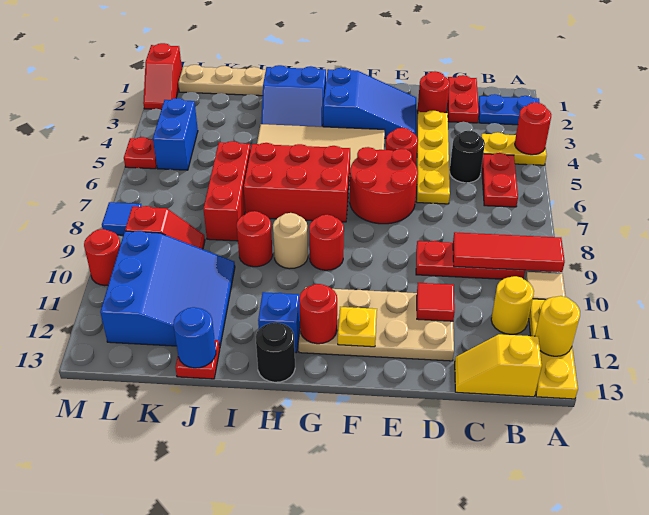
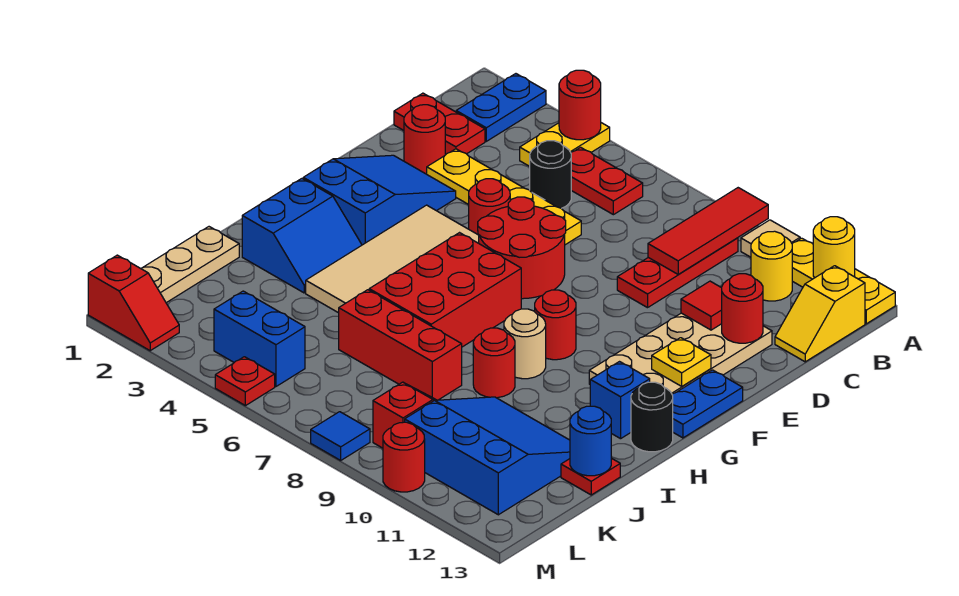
none -> blue 1x2 plate [672,370,743,438]
red 1x1 round brick [299,284,337,344] -> red 1x1 round brick moved to [722,274,763,343]

